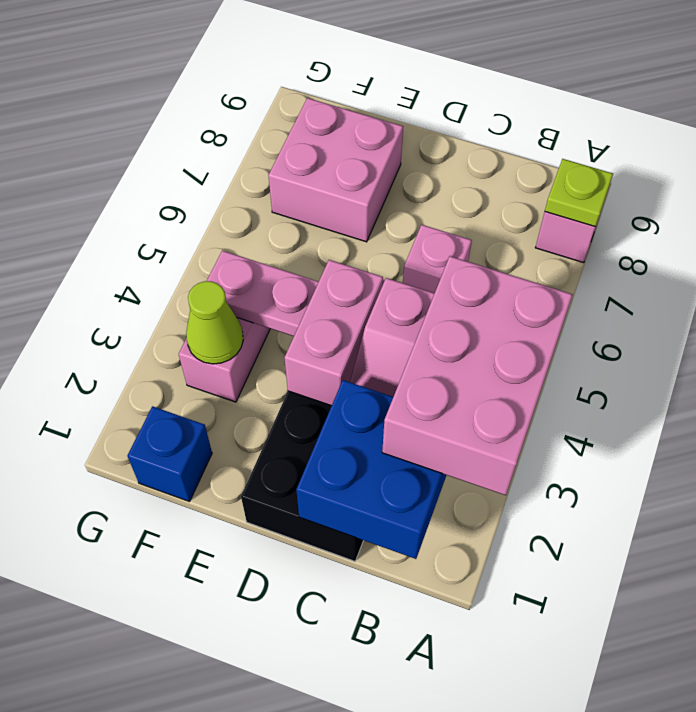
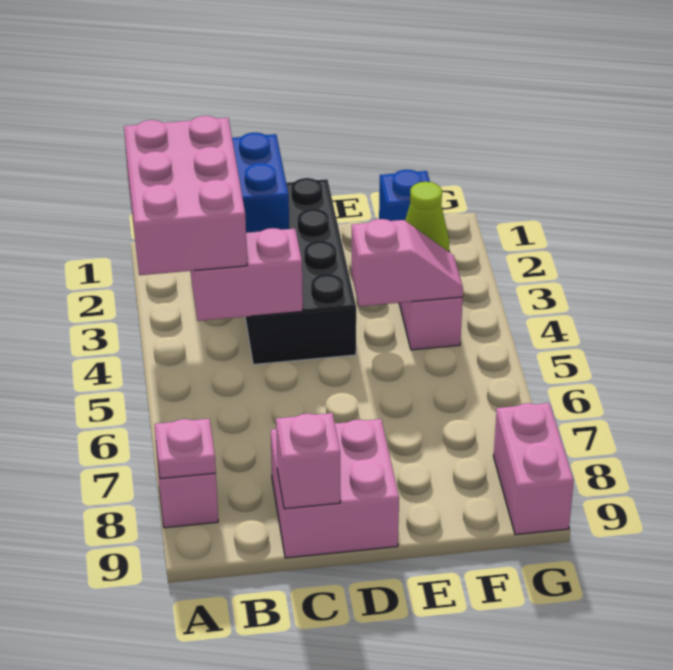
lime 1x1 plate [545,159,613,227] -> pink 1x1 plate [155,419,216,479]
pink 1x1 brick [403,225,472,293] -> pink 1x1 brick moved to [276,413,340,509]
pink 1x2 brick [285,260,383,406] -> pink 1x2 brick moved to [493,403,574,535]
pink 1x2 plate [207,251,319,336] -> pink 1x2 slope [352,219,463,306]
pink 2x2 brick [268,98,403,242] -> pink 2x2 brick moved to [271,419,399,558]

